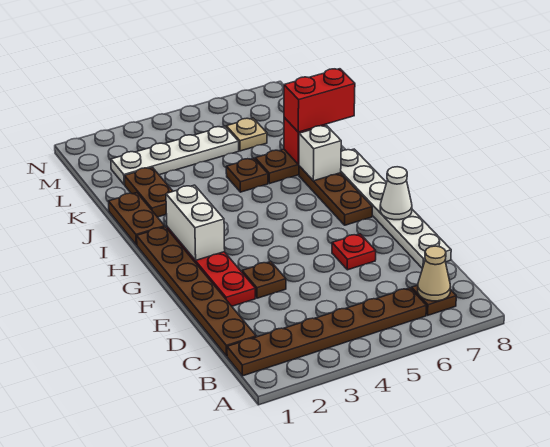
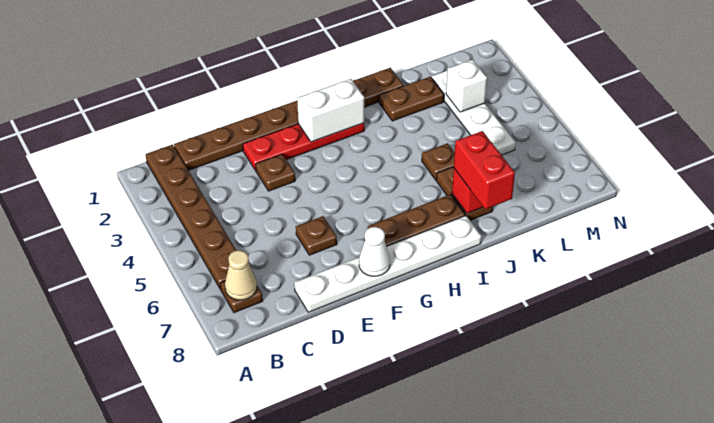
red 1x1 plate [332,234,376,270] -> brown 1x1 plate [296,216,337,255]
white 1x1 brick [299,125,341,181] -> white 1x1 brick moved to [446,60,487,112]
tan 1x1 plate [226,118,267,151] -> none

